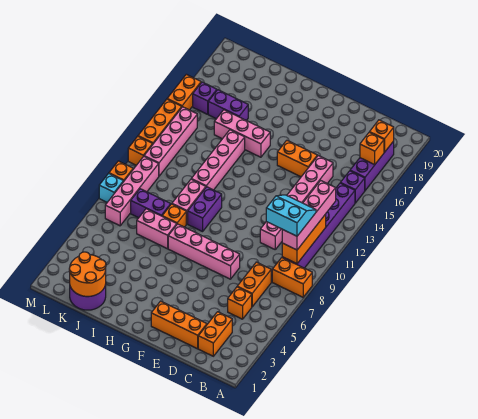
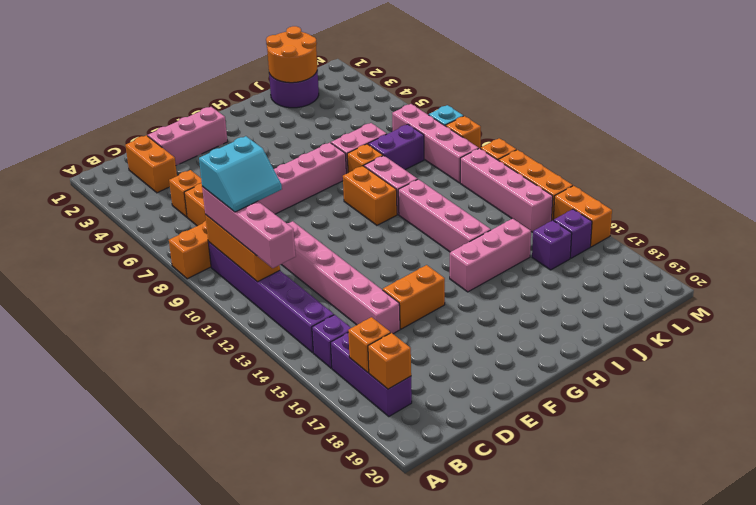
orange 1x3 brick [151,301,207,349] -> pink 1x3 brick [148,107,228,165]
purple 1x2 brick [188,187,222,232] -> orange 1x2 brick [343,166,397,225]
purple 1x2 brick [208,90,248,120] -> purple 1x1 brick [532,220,572,270]

